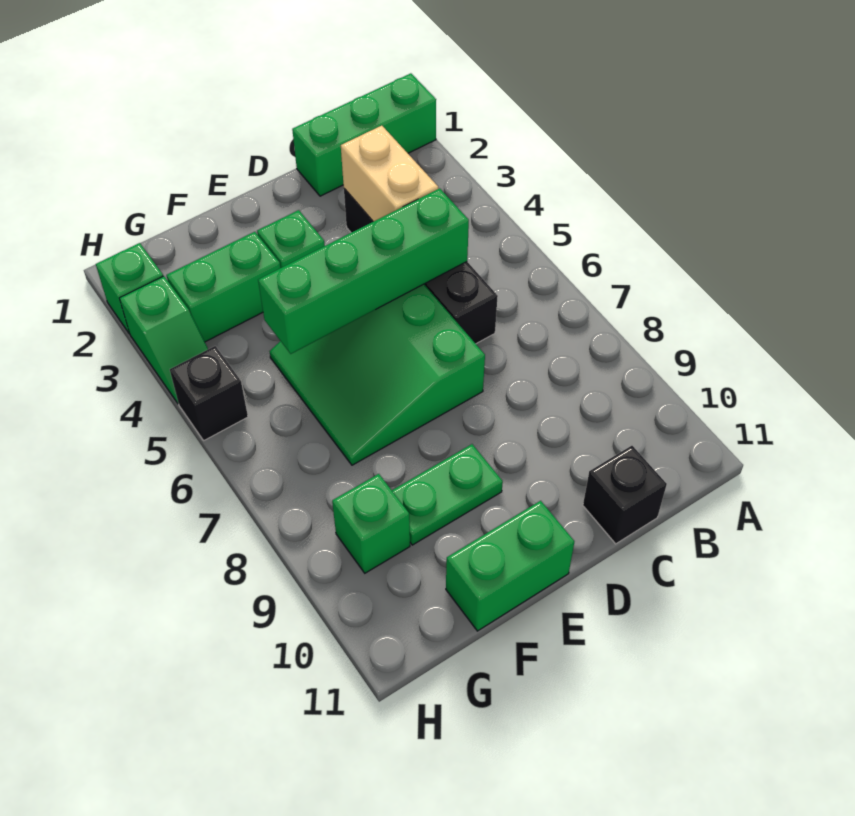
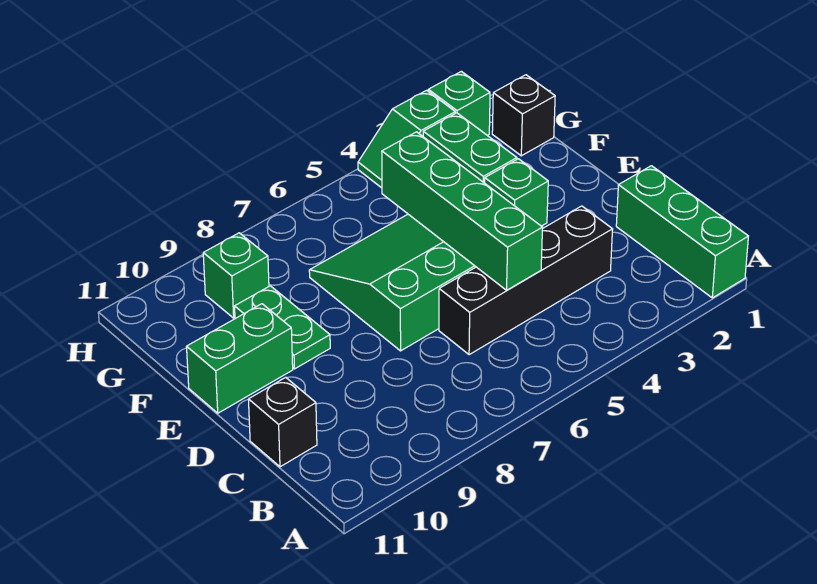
tan 1x2 brick [341,125,438,222] -> none
green 1x2 brick [446,501,574,631] -> green 1x2 brick turned to [187,304,293,413]
black 1x1 brick [170,346,248,441] -> black 1x1 brick moved to [492,75,555,156]

